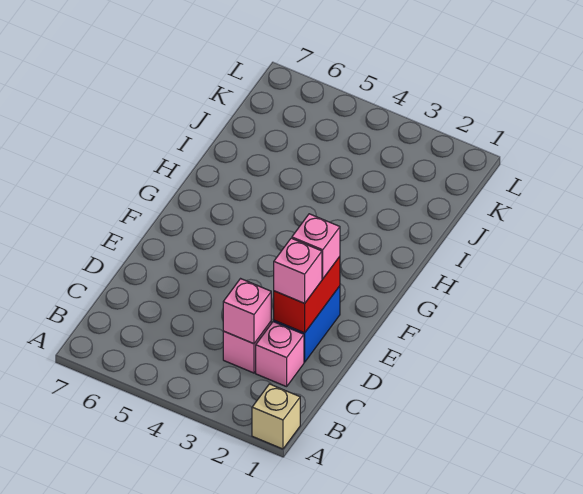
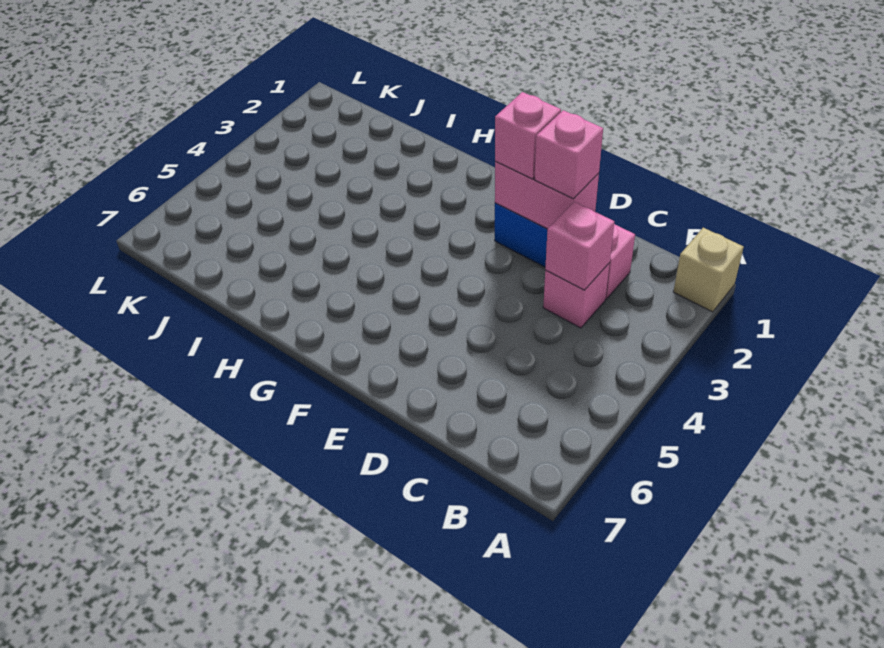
red 1x2 brick [274,257,340,333] -> pink 1x2 brick [495,161,599,229]

